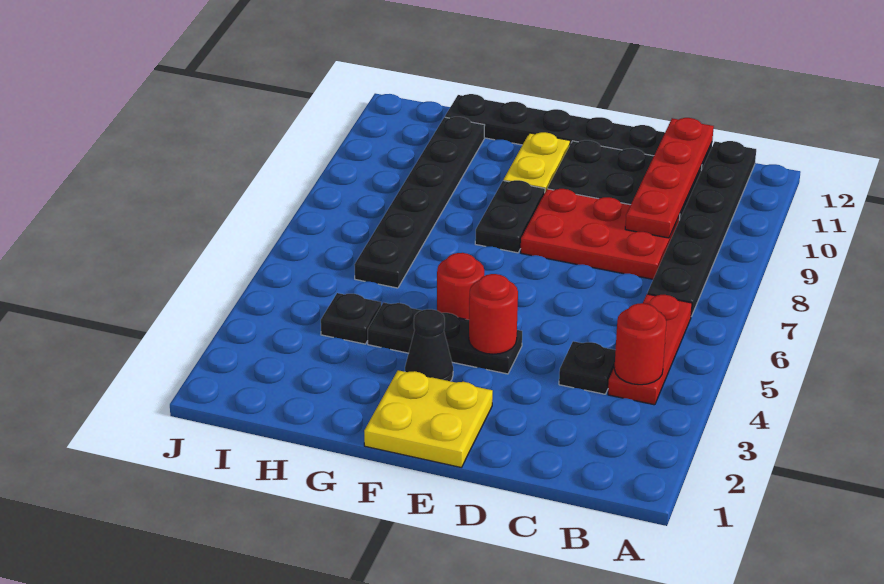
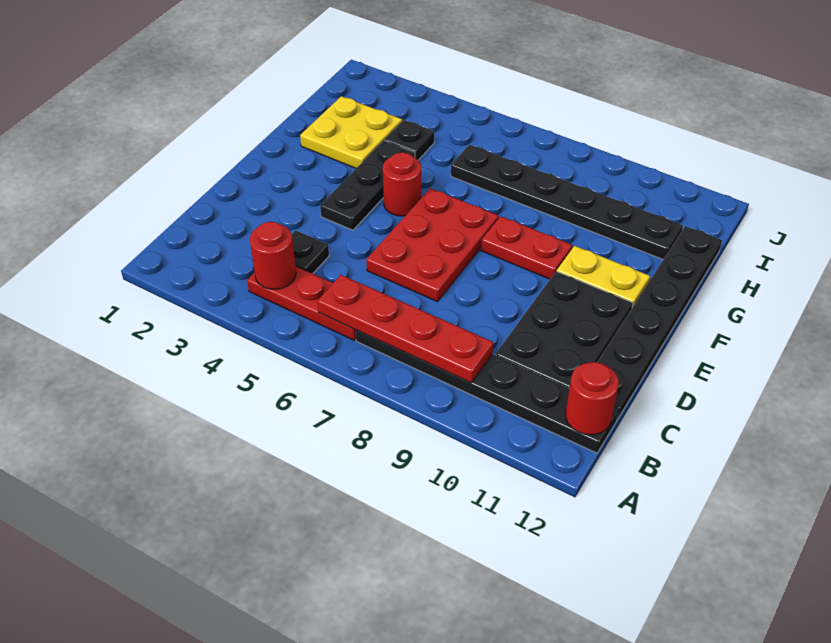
red 2x3 plate [521,189,680,279] -> red 2x3 plate moved to [366,188,499,302]
red 1x4 plate [625,118,714,238] -> red 1x4 plate moved to [317,275,494,383]
yellow 2x2 plate [364,370,493,468] -> yellow 2x2 plate moved to [300,96,402,168]
red 1x1 round brick [469,274,518,354] -> red 1x1 round brick moved to [566,362,619,435]
black 1x1 cone [405,309,453,381] -> none
black 1x2 plate [475,180,545,253] -> red 1x2 plate [481,216,573,279]

